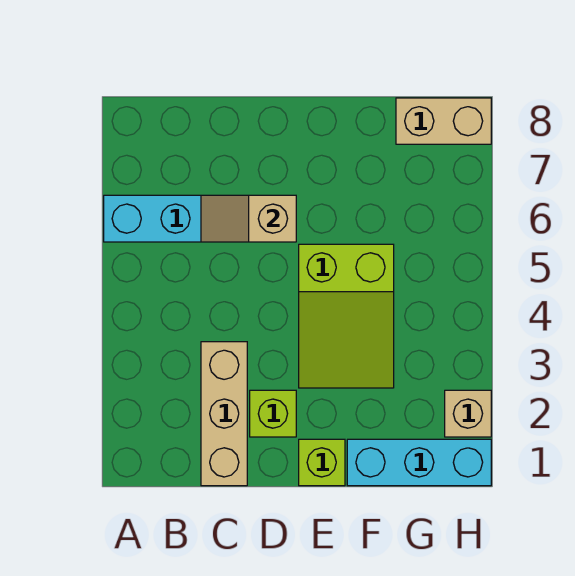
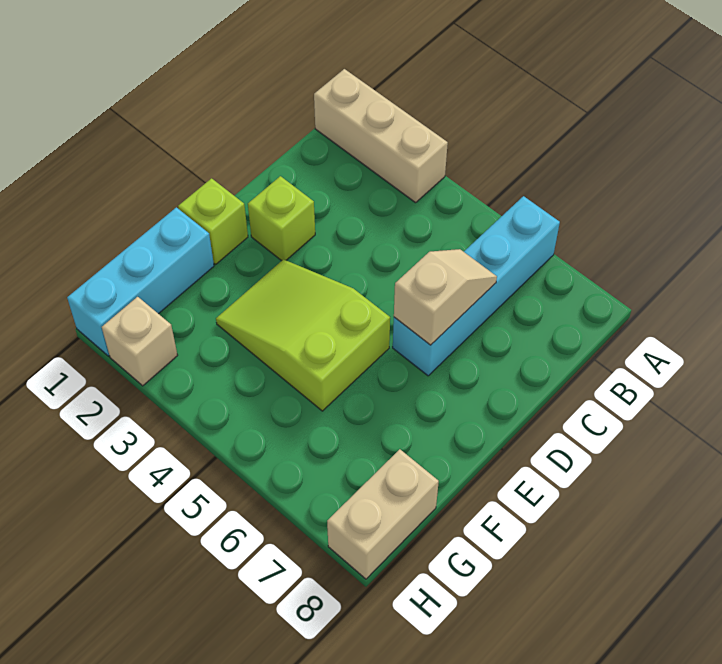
tan 1x3 brick [201,342,247,486] -> tan 1x3 brick moved to [314,69,448,203]

